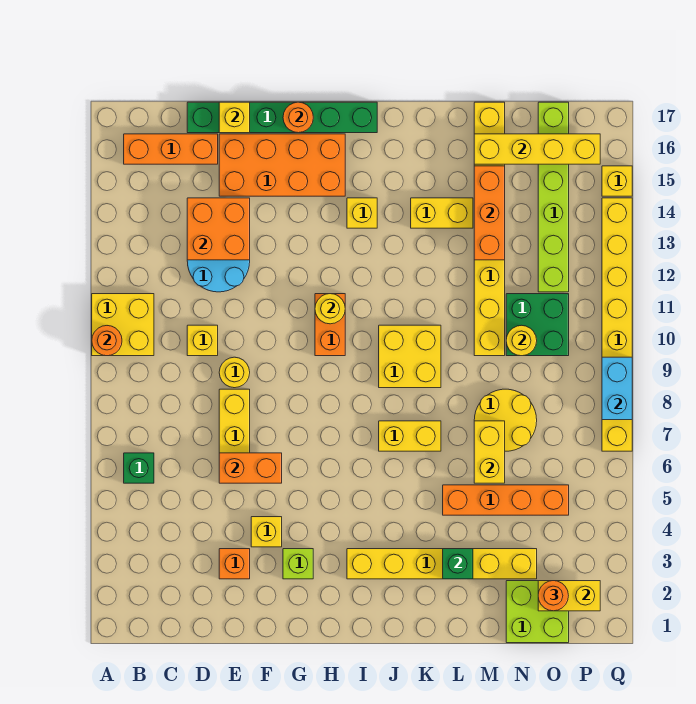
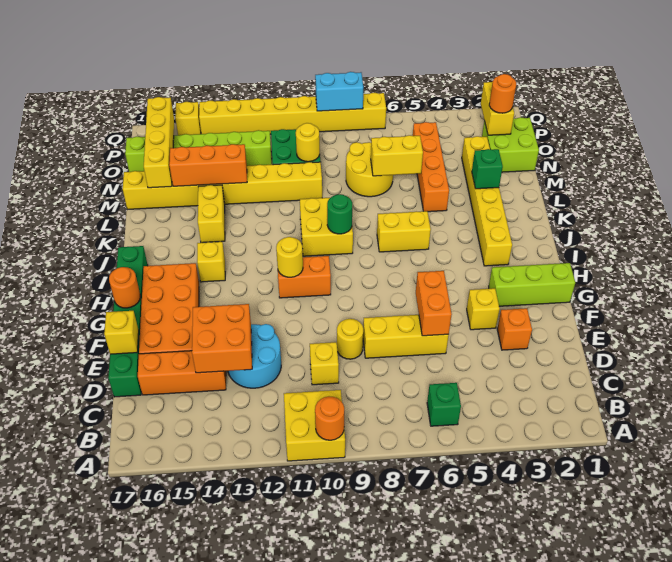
orange 1x3 brick [124,134,218,164] -> orange 1x3 brick turned to [138,351,226,395]
lime 1x1 brick [283,549,313,579] -> lime 1x3 brick [489,263,575,306]
yellow 1x2 brick [379,421,441,451] -> yellow 1x2 brick turned to [377,211,431,252]
none -> green 1x1 round brick [327,194,352,234]

